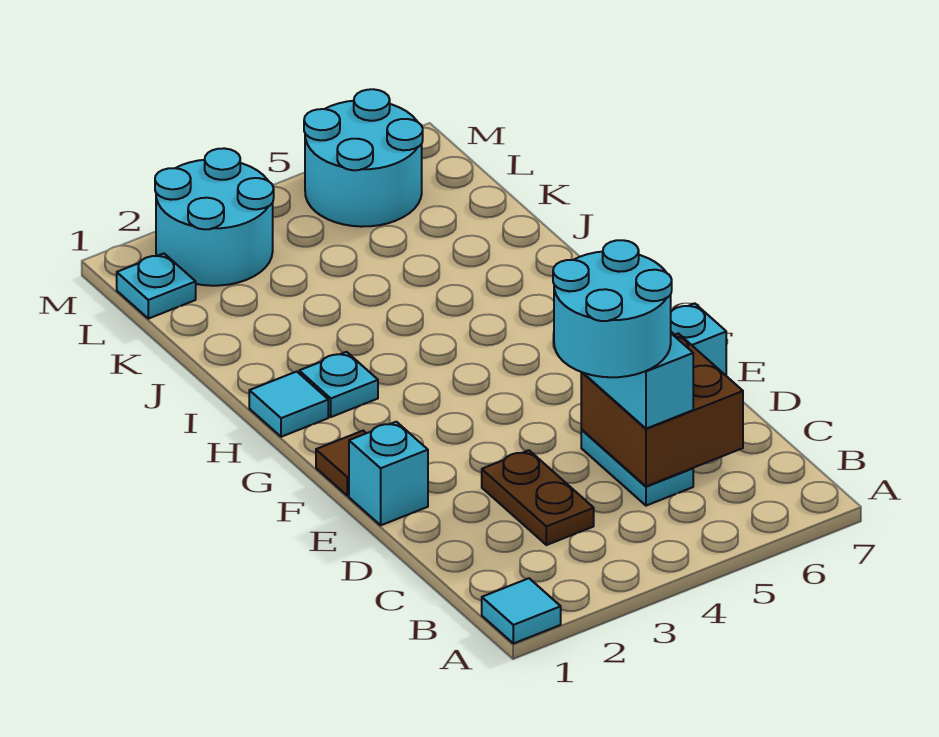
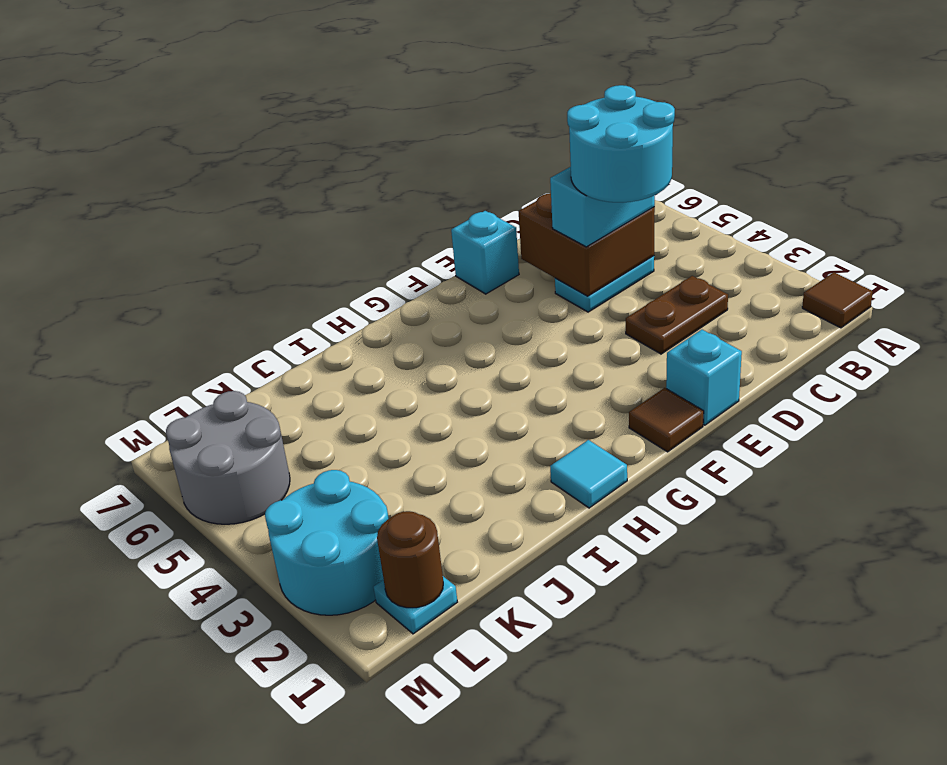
cyan 1x1 tile [482,578,561,644] -> brown 1x1 tile [802,272,873,328]
cyan 1x1 plate [299,352,378,417] -> none
none -> brown 1x1 round brick [377,511,443,608]
cyan 2x2 round brick [304,89,423,227] -> grey 2x2 round brick [166,391,290,524]

